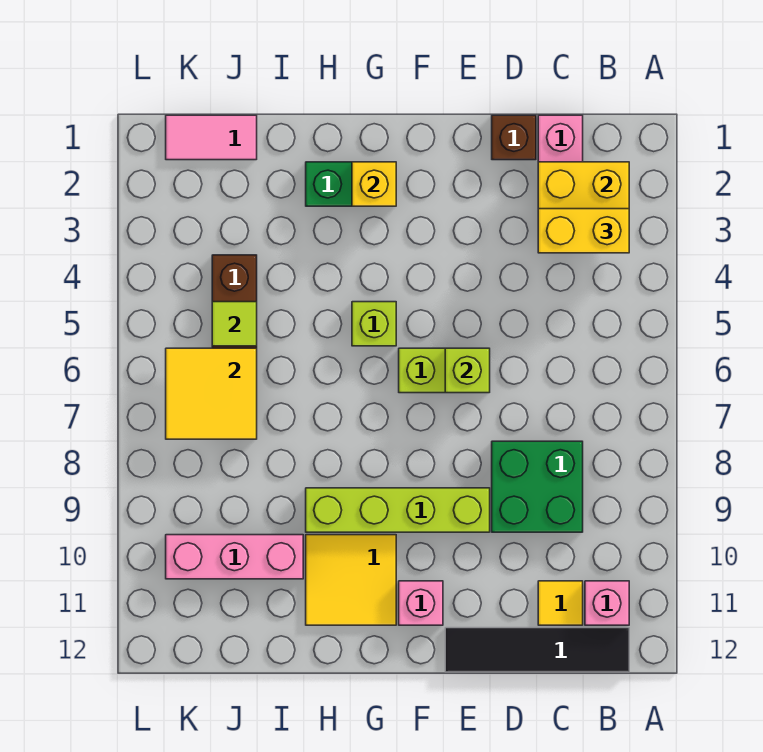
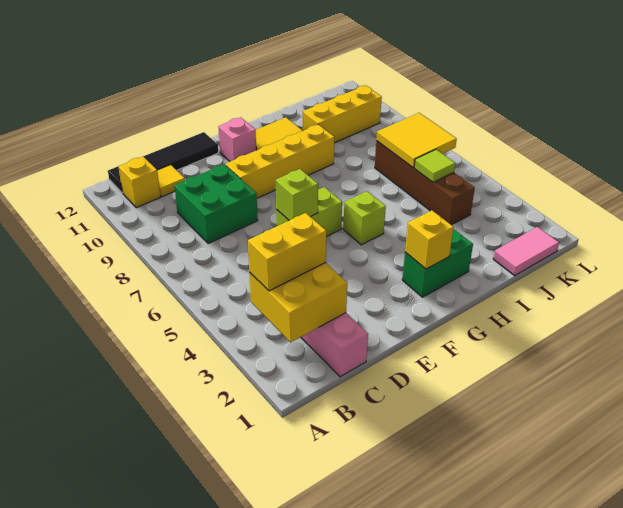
pink 1x1 brick [585,581,629,625] -> yellow 1x1 brick [118,157,160,208]
brown 1x1 brick [492,115,536,160] -> none
lime 1x4 brick [306,488,490,532] -> yellow 1x4 brick [225,125,334,198]
pink 1x3 brick [166,535,303,579] -> yellow 1x3 brick [303,85,382,143]

